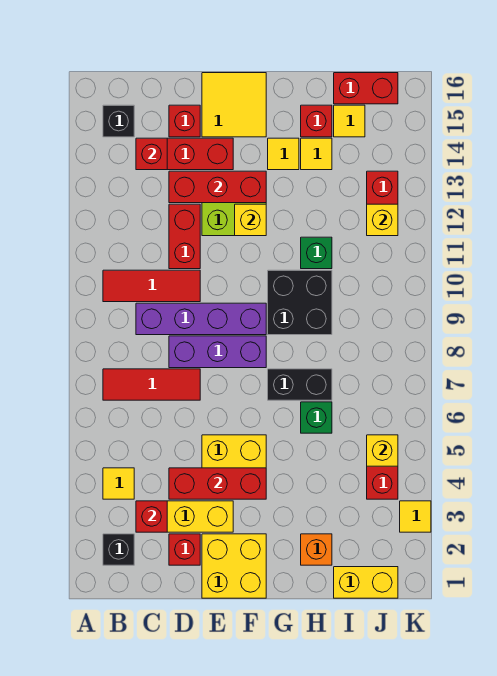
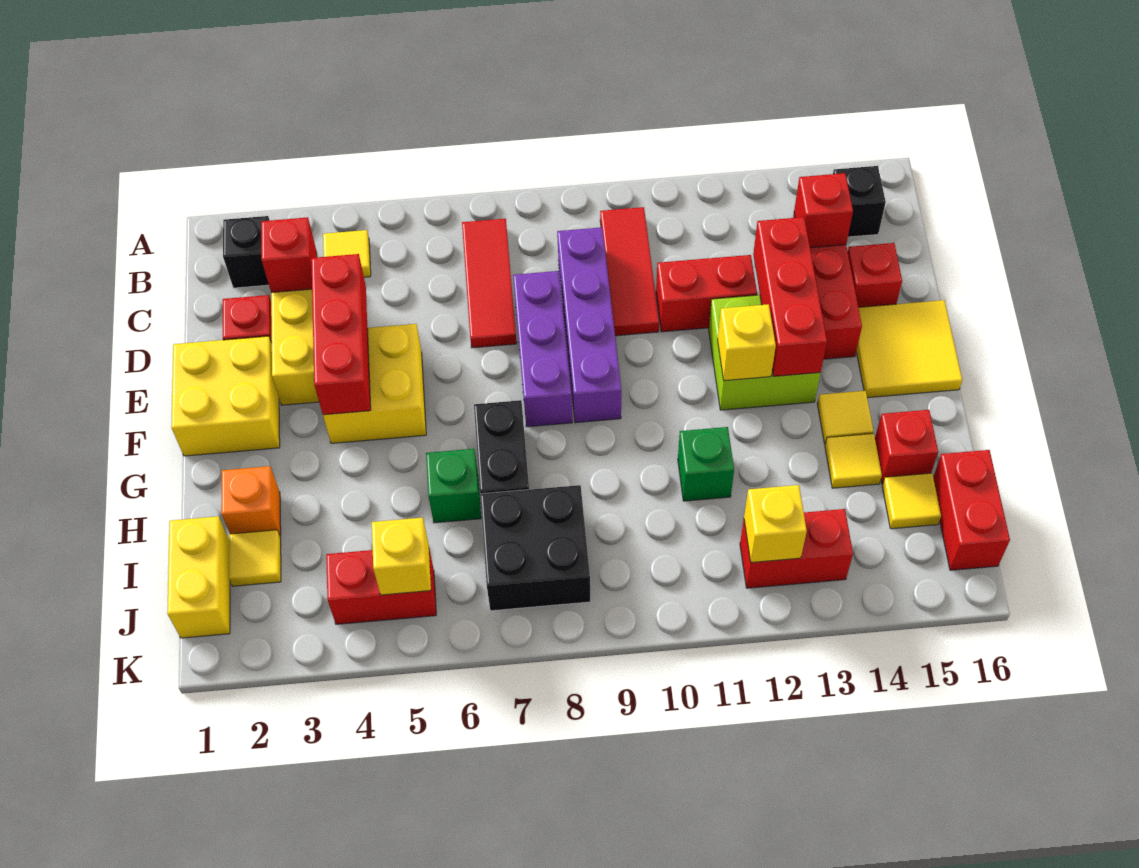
black 2x2 brick [268,270,332,335] -> black 2x2 brick moved to [480,485,591,611]
yellow 1x1 tile [400,501,431,532] -> yellow 1x1 tile moved to [229,530,281,586]

